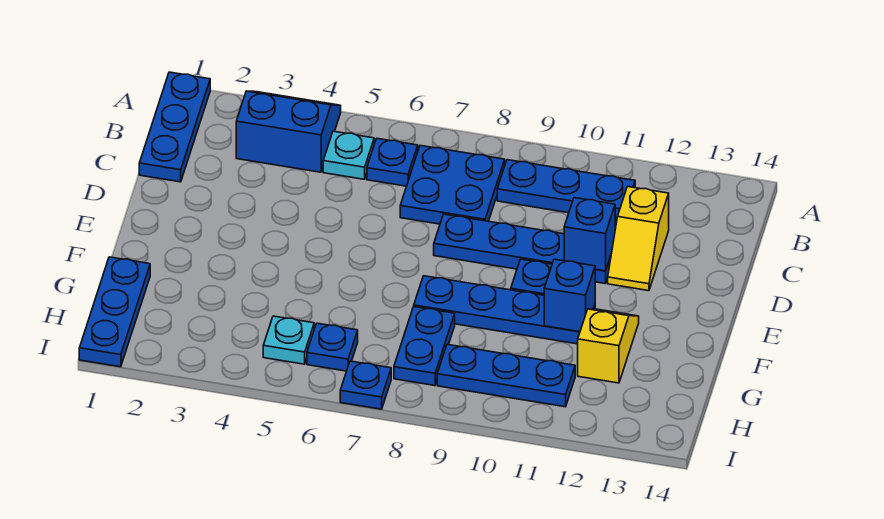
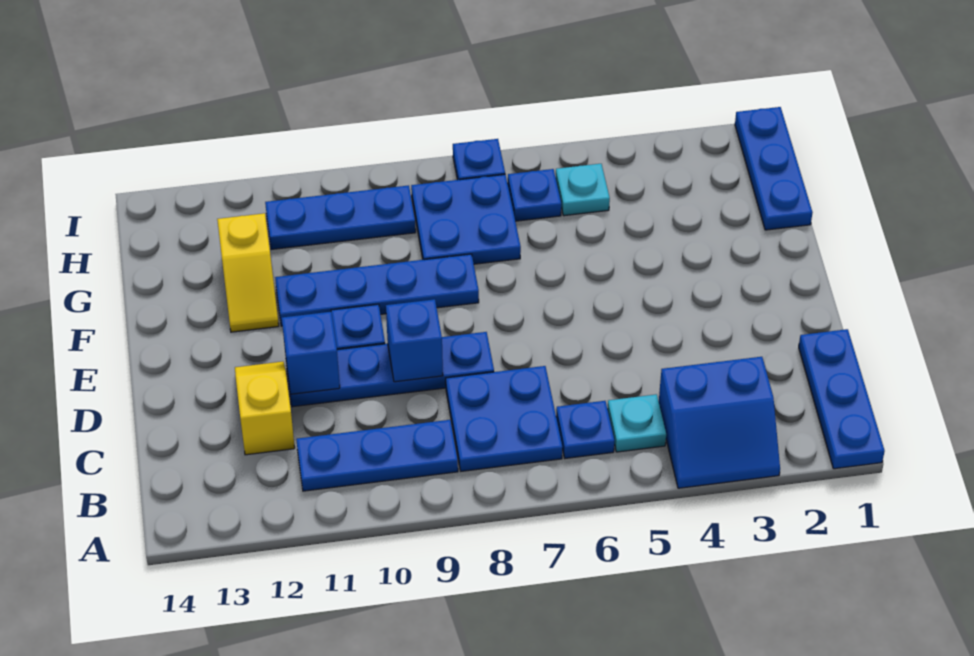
blue 1x1 brick [544,259,596,332] -> blue 1x1 brick moved to [386,299,443,382]
blue 1x2 plate [394,307,455,386] -> blue 2x2 plate [411,174,521,264]

